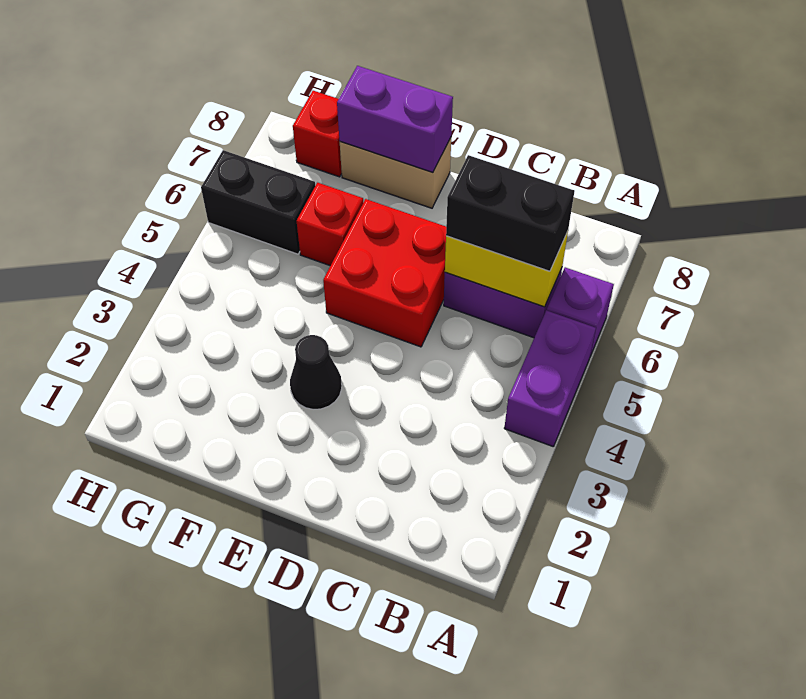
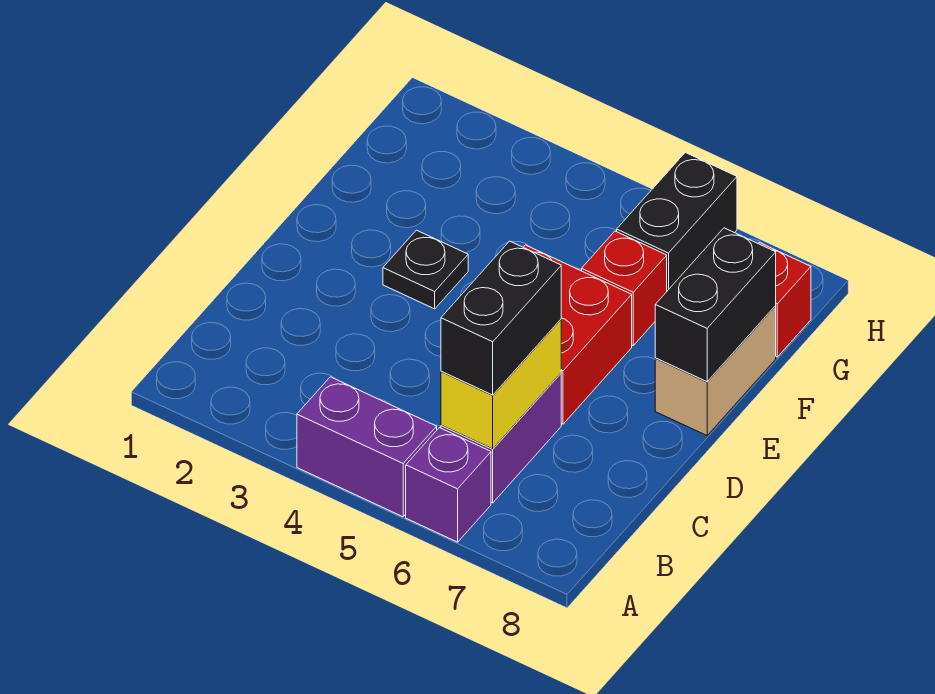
black 1x1 cone [290,335,342,409] -> black 1x1 plate [383,230,468,309]
purple 1x2 brick [337,66,453,173] -> black 1x2 brick [655,228,776,382]

